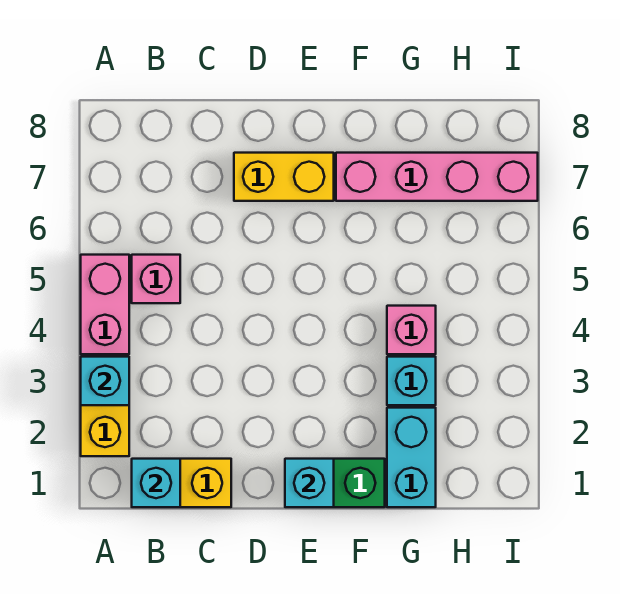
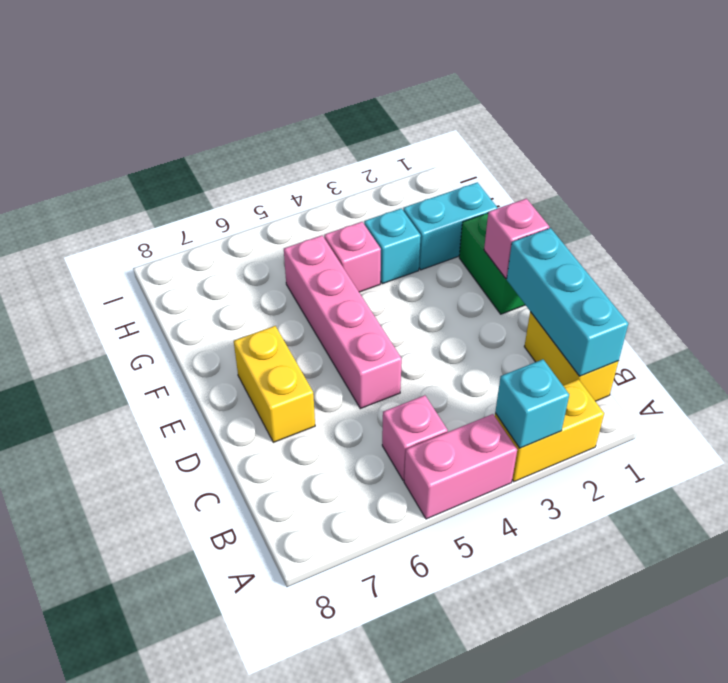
cyan 1x1 brick [132,459,180,507] -> cyan 1x3 brick [507,228,628,376]
cyan 1x1 brick [285,459,334,507] -> pink 1x1 brick [484,199,549,278]
pink 1x4 brick [336,153,538,201] -> pink 1x4 brick moved to [284,236,402,409]

